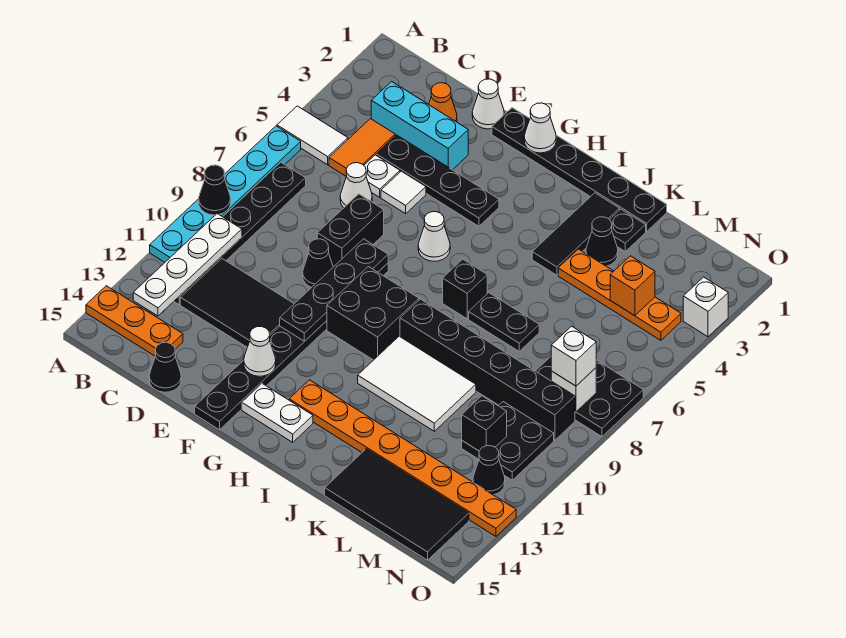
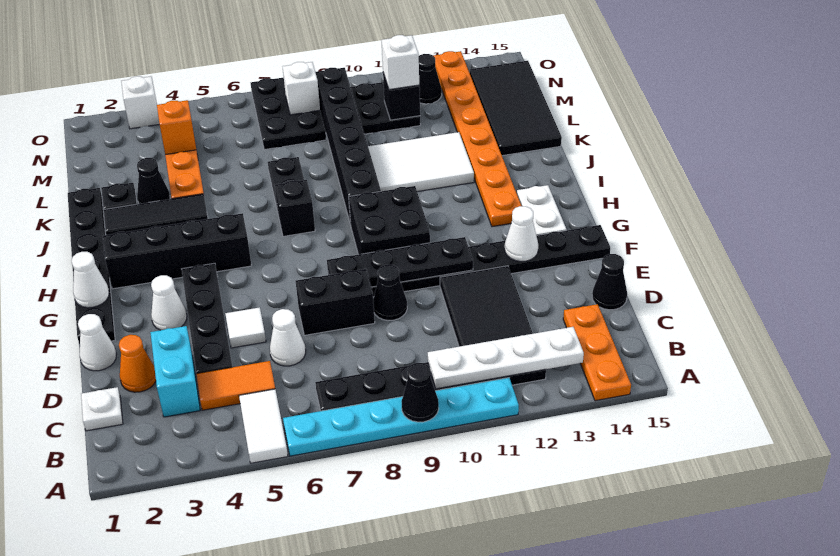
cyan 1x3 brick [371,81,468,170] -> cyan 1x2 brick [150,326,200,417]
white 1x1 plate [364,155,400,197] -> white 1x1 plate moved to [81,387,123,431]
white 1x1 cone [418,212,450,261] -> white 1x1 cone moved to [151,275,187,330]
none -> black 1x4 brick [103,213,252,289]
white 2x3 tile [358,336,476,431] -> white 2x3 tile turned to [368,132,474,192]
white 1x1 brick [551,326,596,386] -> white 1x1 brick moved to [381,35,419,90]

